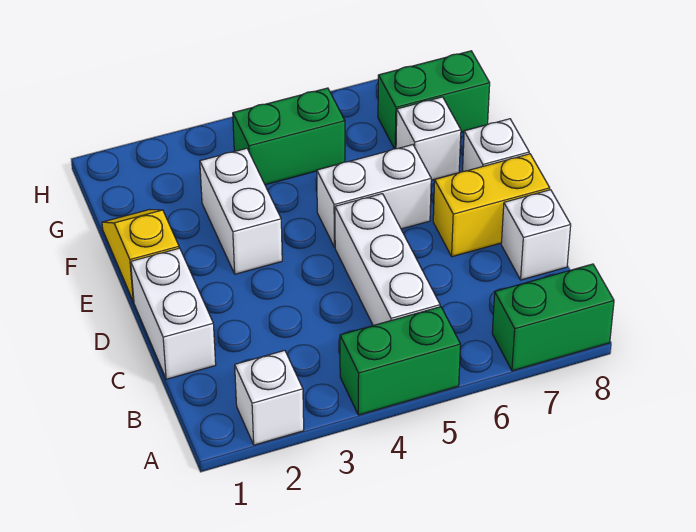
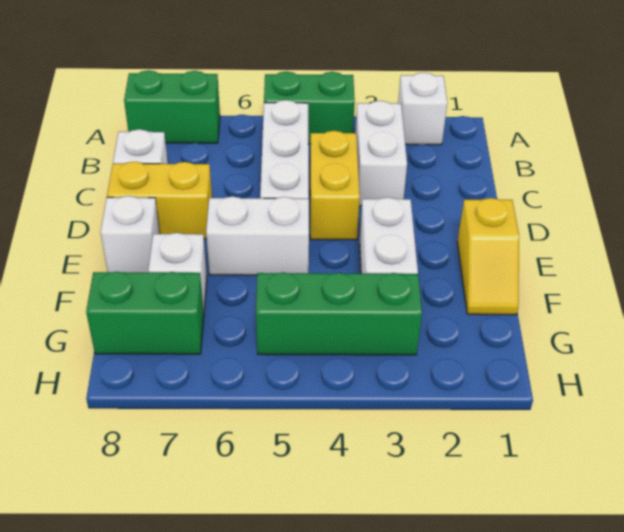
white 1x2 brick [131,248,216,379] -> white 1x2 brick moved to [355,101,407,206]
none -> yellow 1x2 brick [310,131,360,240]
green 1x2 brick [233,88,345,185] -> green 1x3 brick [256,272,422,355]

